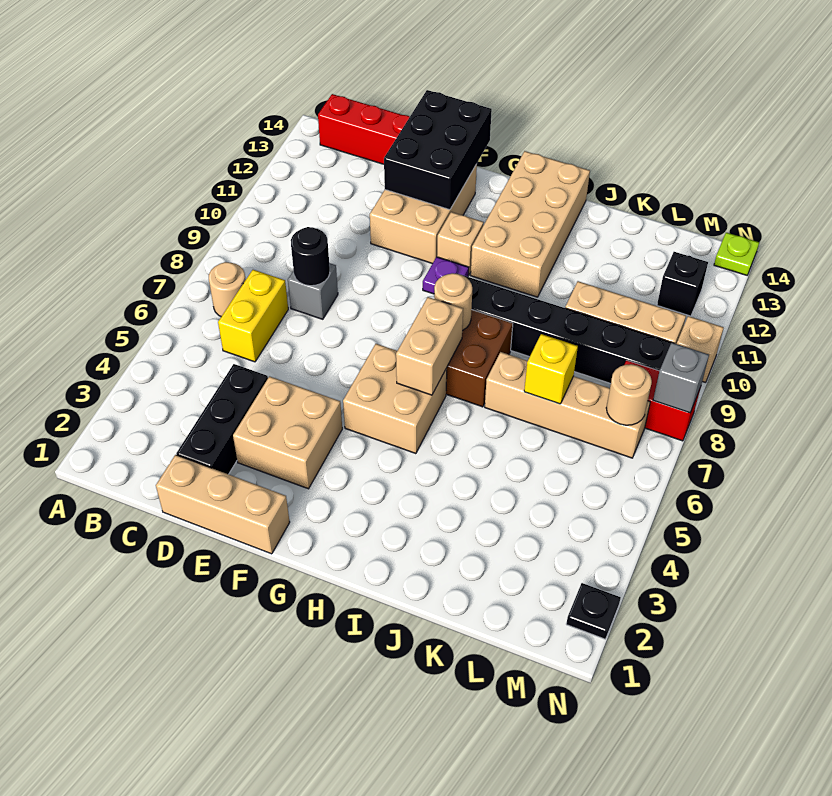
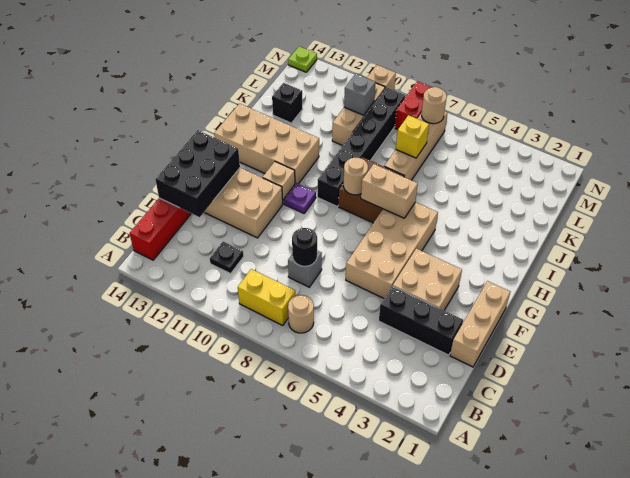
yellow 1x2 brick [218,270,288,362] -> yellow 1x2 brick moved to [238,269,295,326]
black 2x3 brick [384,90,492,210] -> black 2x3 brick turned to [155,130,240,217]
tan 2x2 brick [343,344,447,454] -> tan 2x4 brick [346,202,438,298]
black 1x1 brick [657,252,708,316] -> black 1x1 brick moved to [272,83,303,123]
black 1x1 plate [566,583,621,639] -> black 1x1 plate moved to [210,241,244,274]
grey 1x1 brick [653,343,709,413] -> grey 1x1 brick moved to [344,74,376,115]

